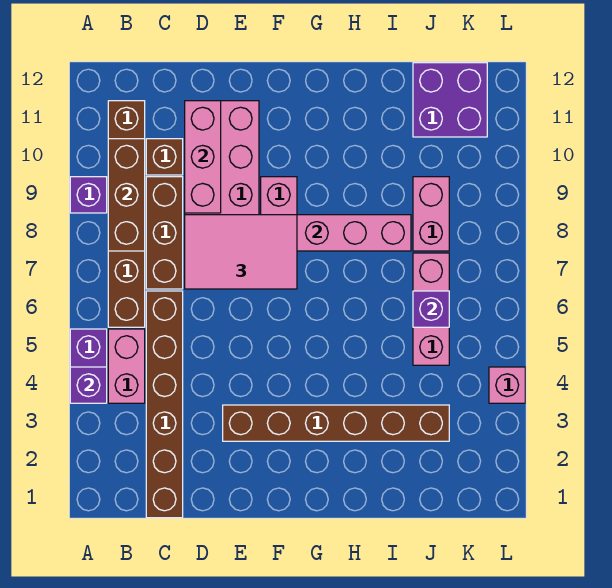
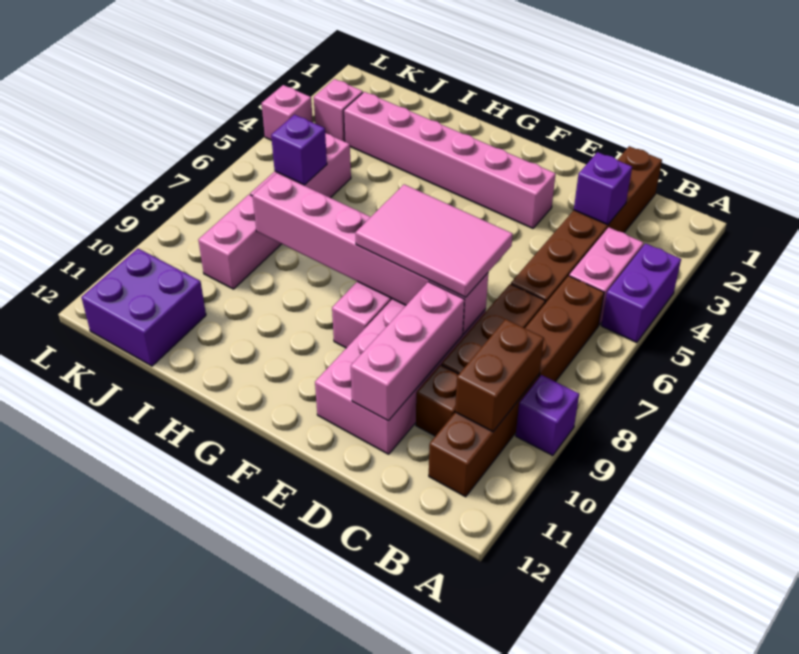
purple 1x1 brick [70,367,107,403] -> purple 1x1 brick moved to [574,152,632,225]
brown 1x3 brick [108,139,145,251] -> brown 1x2 brick [455,319,544,432]
brown 1x6 brick [223,405,449,441] -> pink 1x6 brick [344,92,556,228]
none -> pink 1x1 brick [314,79,363,142]

